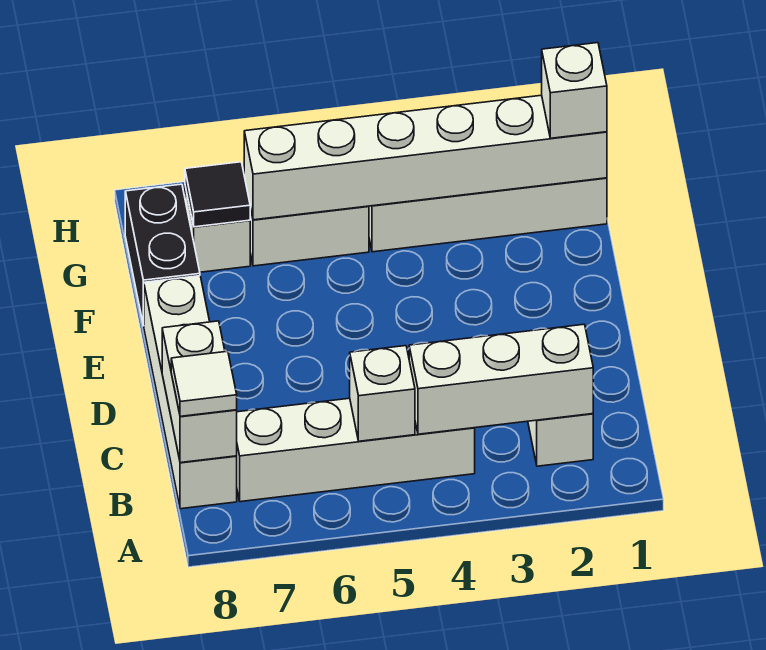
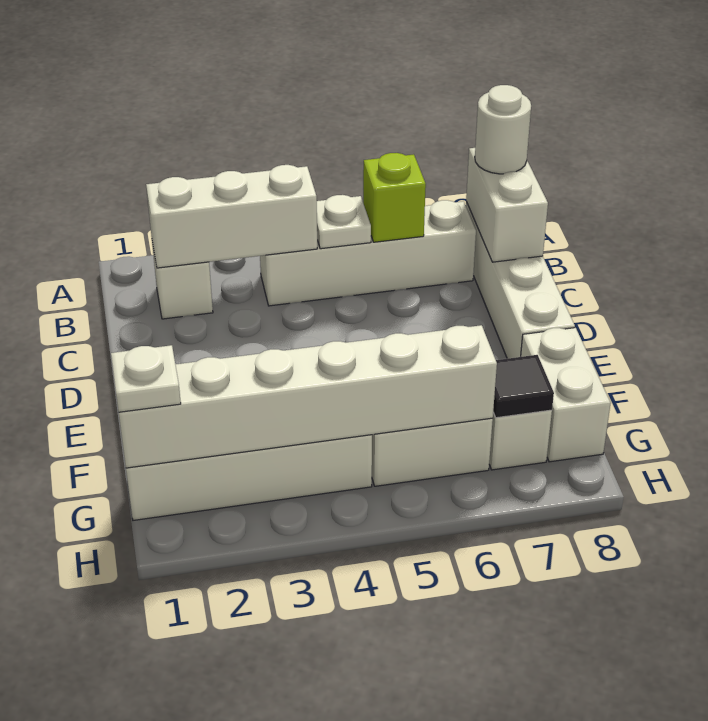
white 1x1 brick [350,346,415,441] -> white 1x1 plate [317,195,371,249]
none -> lime 1x1 brick [363,153,426,242]
white 1x1 tile [171,351,237,416] -> white 1x1 round brick [475,85,531,174]
black 1x2 brick [125,184,200,326] -> white 1x2 brick [521,328,611,462]
white 1x1 brick [542,43,607,138] -> white 1x1 plate [111,345,181,412]

